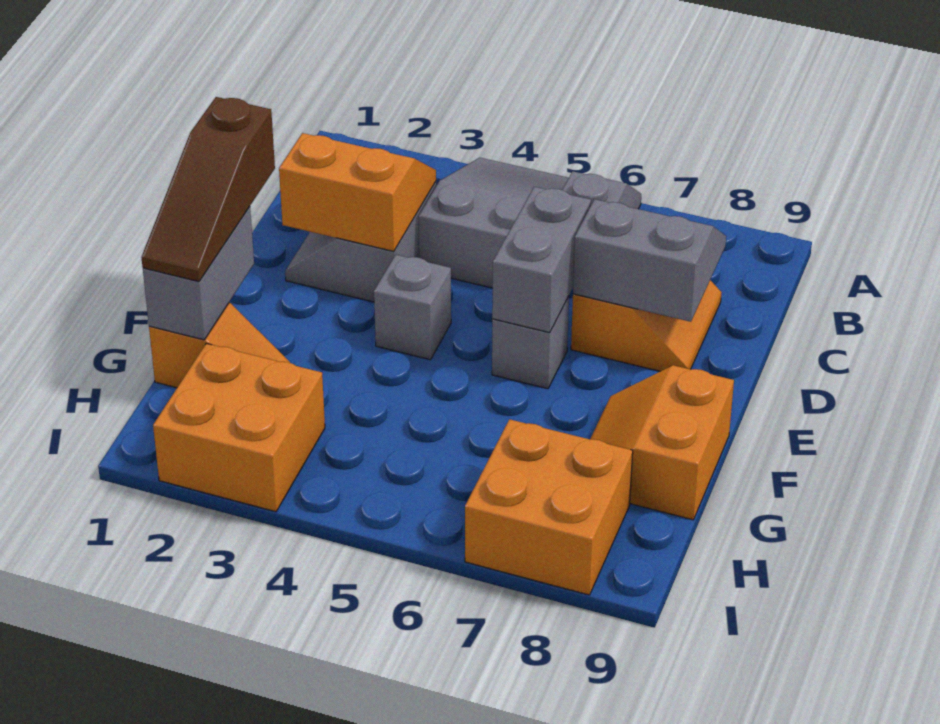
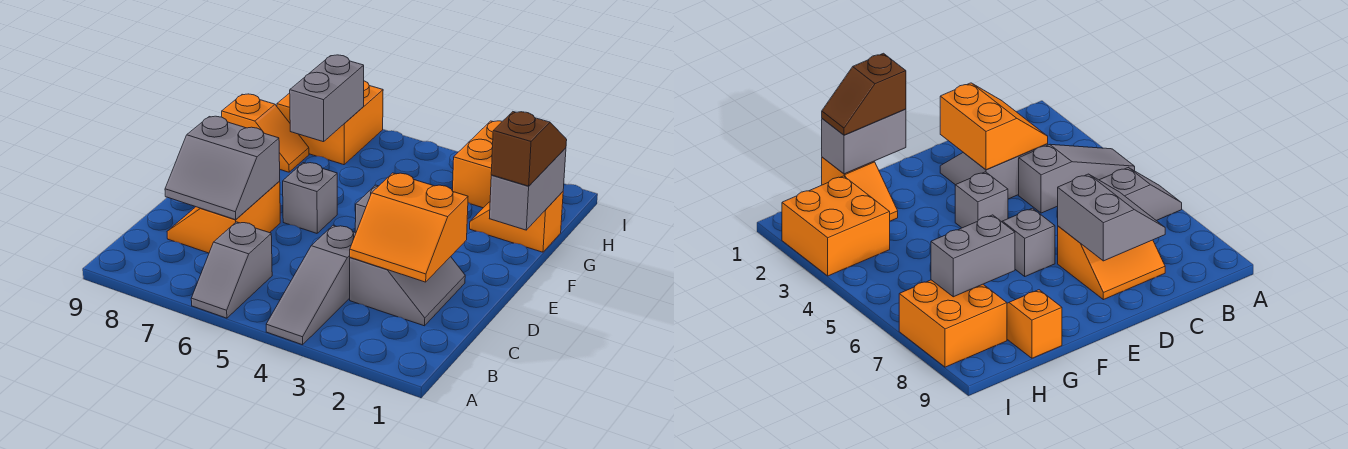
grey 2x3 slope [419,158,568,288] -> grey 1x3 slope [266,225,356,345]
grey 1x2 brick [492,187,591,333] -> grey 1x2 brick moved to [290,55,364,142]
brown 1x3 slope [141,97,275,282] -> brown 1x2 slope [491,112,567,186]
orange 2x2 slope [590,365,734,520] -> orange 1x2 slope [222,94,309,172]

